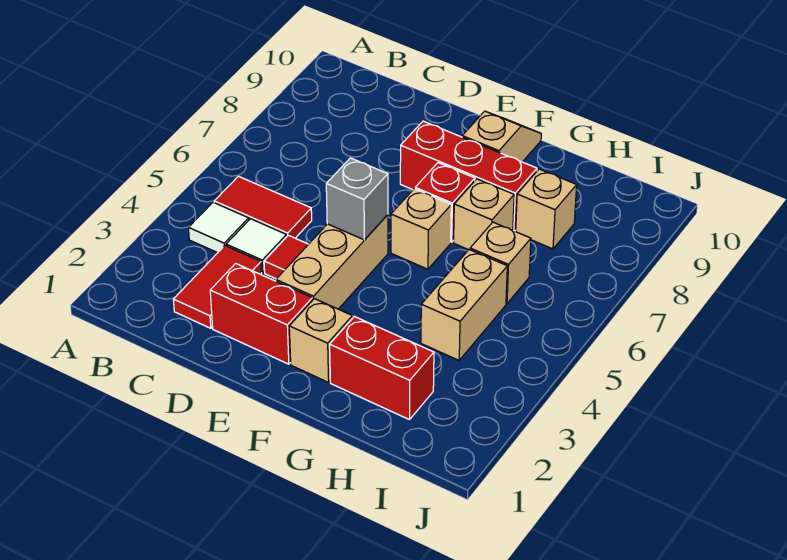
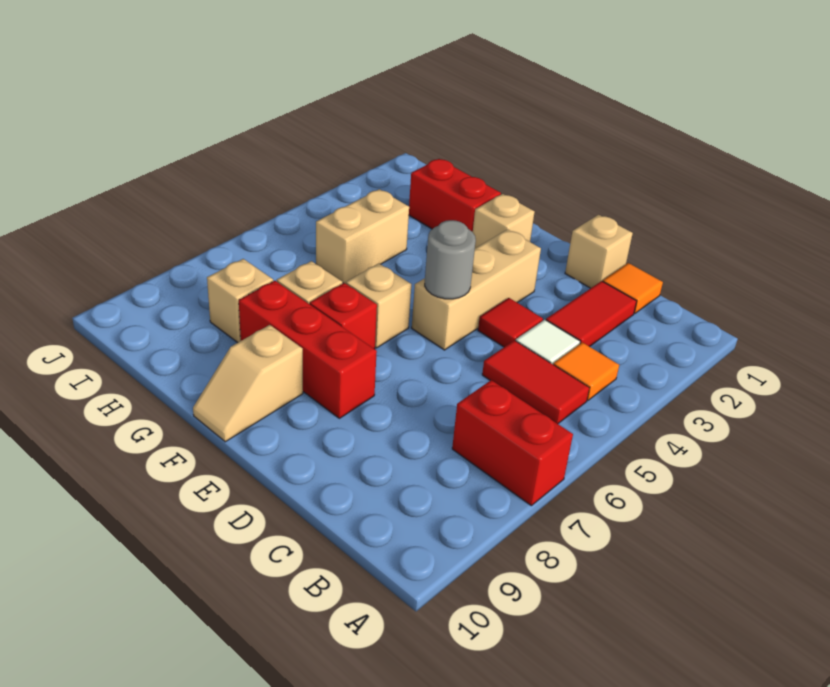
white 1x1 tile [189,202,249,253] -> orange 1x1 tile [553,342,619,400]
none -> orange 1x1 tile [603,263,663,314]
red 1x2 brick [210,263,312,364] -> red 1x2 brick moved to [452,380,573,506]
grey 1x1 brick [326,158,388,240] -> grey 1x1 round brick [425,220,476,299]
tan 1x1 brick [470,222,531,304] -> tan 1x1 brick moved to [565,215,633,288]

